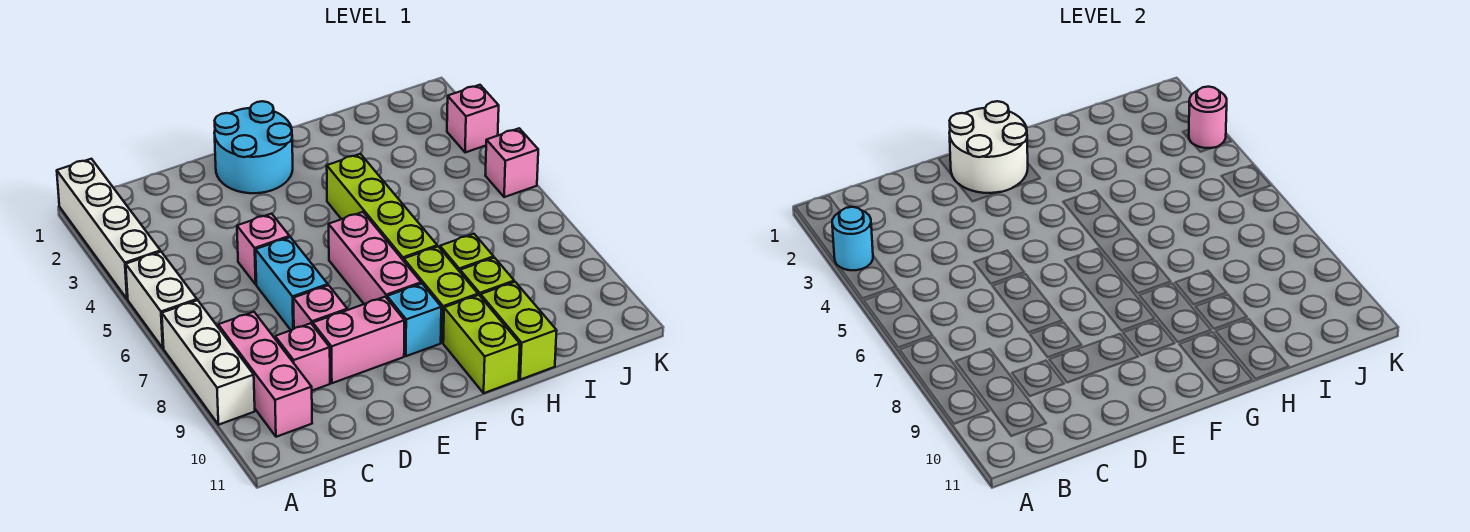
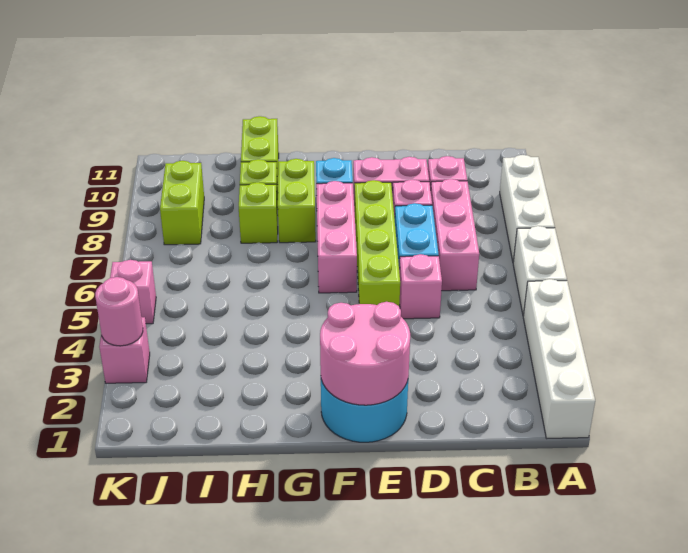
cyan 1x1 round brick [832,207,873,270] -> none
pink 1x3 brick [218,312,312,437] -> pink 1x3 brick moved to [431,179,479,291]
white 2x2 round brick [949,101,1028,193] -> pink 2x2 round brick [320,302,410,405]
lime 1x4 brick [327,154,437,261] -> lime 1x4 brick moved to [355,180,400,306]
lime 1x2 brick [443,295,520,393] -> lime 1x2 brick moved to [160,161,204,245]

